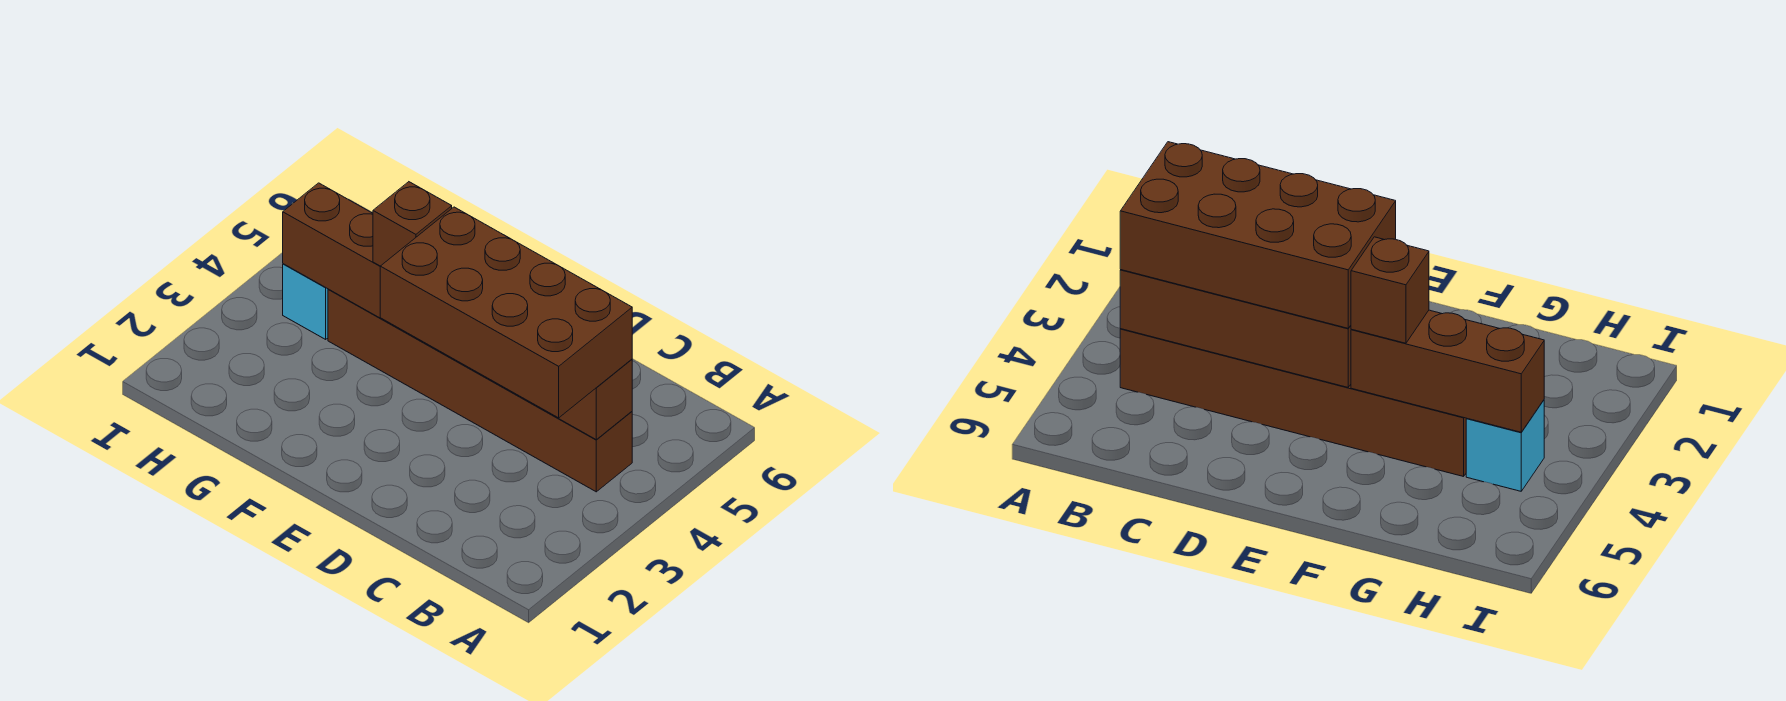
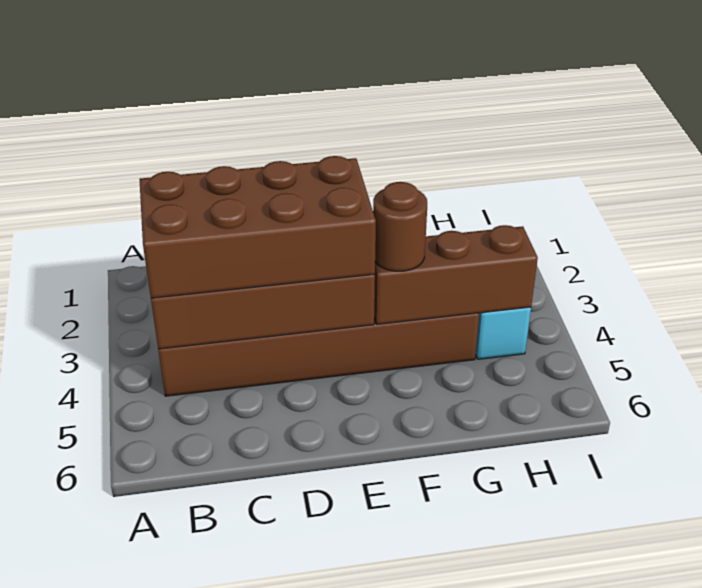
brown 1x1 brick [373,182,452,266] -> brown 1x1 round brick [373,182,427,271]

